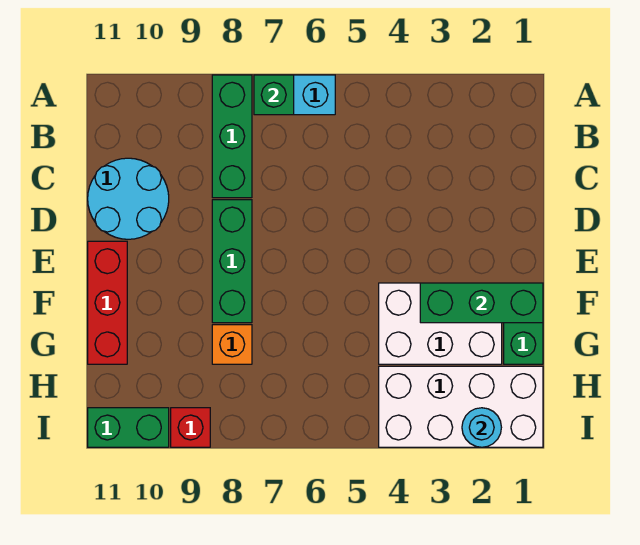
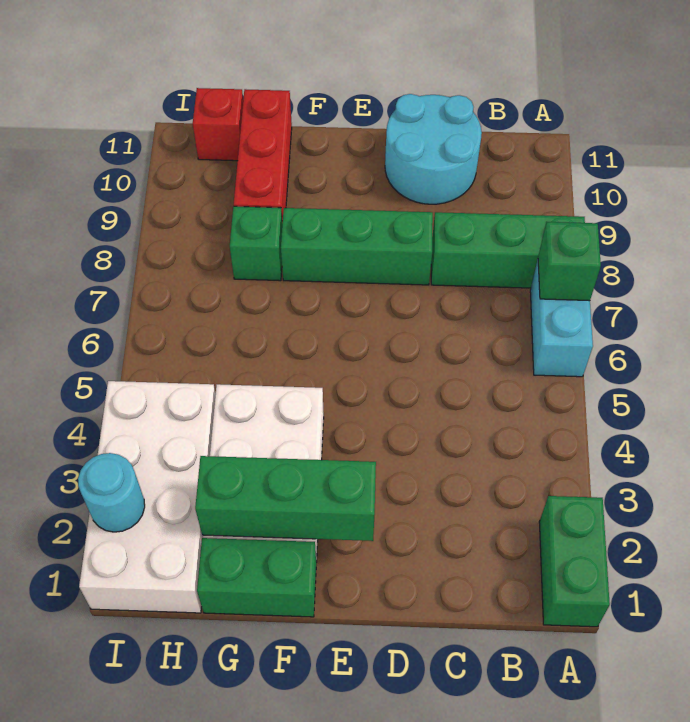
red 1x3 brick [88,241,127,364] -> red 1x3 brick turned to [234,89,292,223]
green 1x3 brick [420,283,543,323] -> green 1x3 brick turned to [195,456,376,541]
orange 1x1 brick [212,325,252,364] -> green 1x1 brick [230,206,282,281]
red 1x1 brick [171,408,210,447] -> red 1x1 brick moved to [193,88,243,161]
green 1x2 brick [88,408,169,447] -> green 1x2 brick moved to [539,496,610,627]

